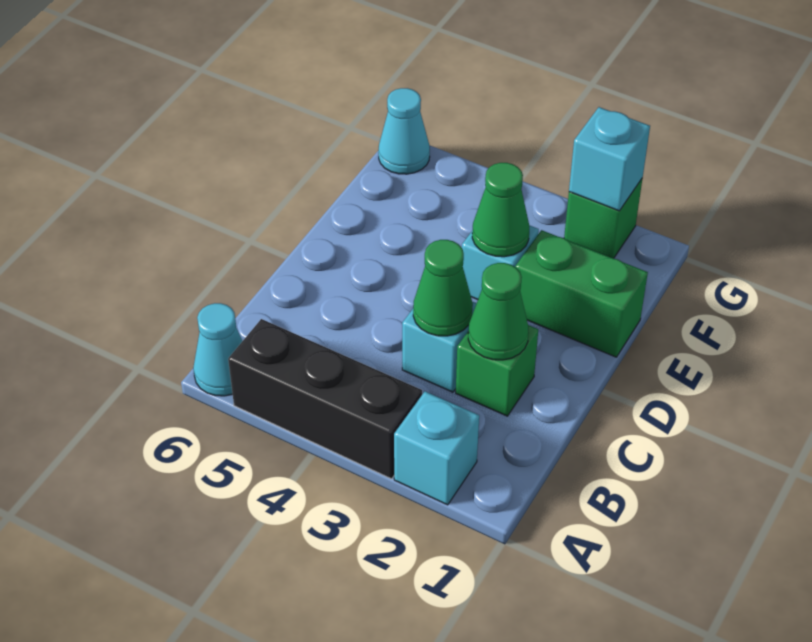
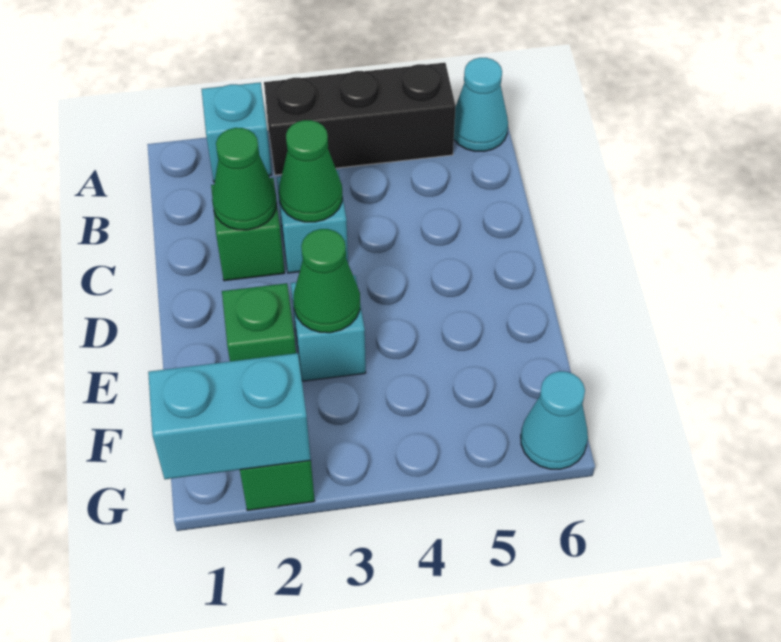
green 1x2 brick [515,230,648,357] -> green 1x1 brick [222,283,296,361]
cyan 1x1 brick [569,107,650,211] -> cyan 1x2 brick [148,353,311,479]

